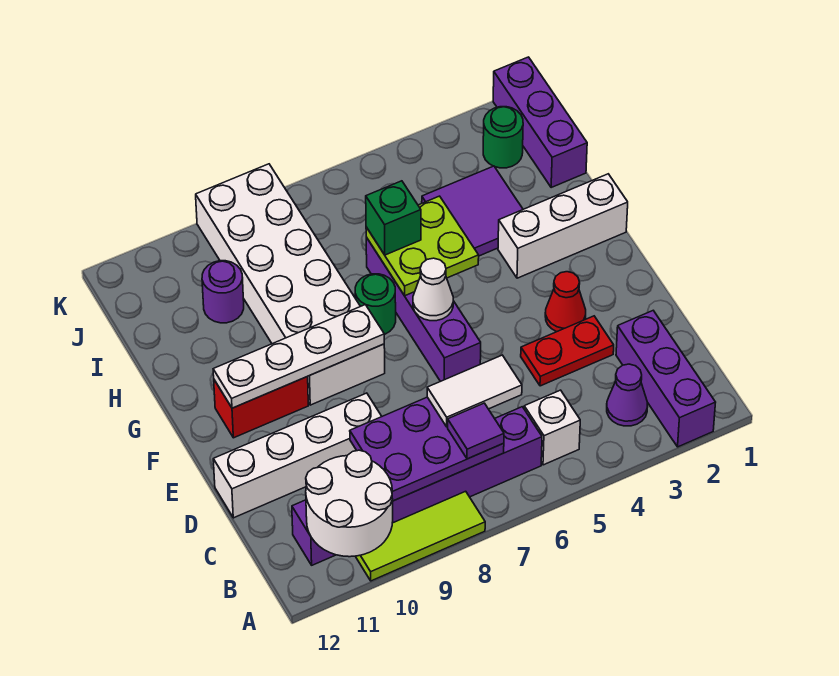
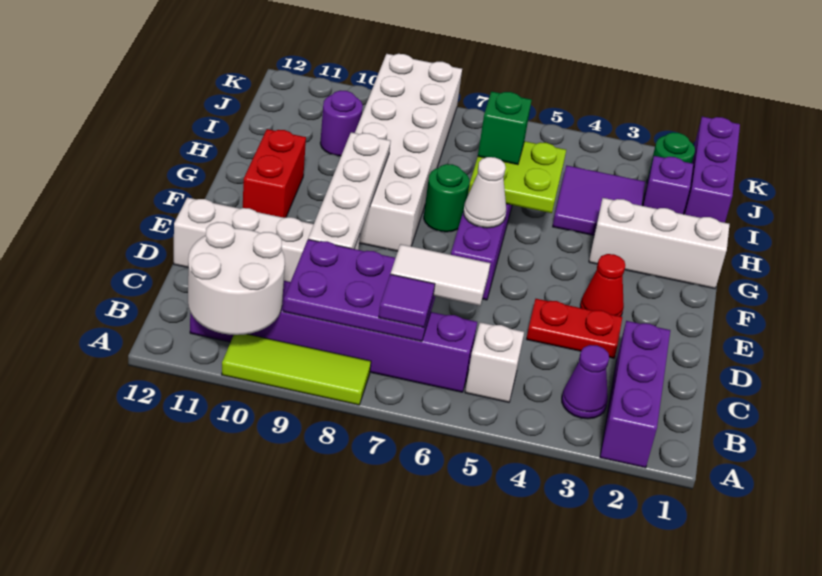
white 1x4 plate [213,305,384,408] -> white 1x4 plate turned to [308,132,391,249]
red 1x2 brick [214,377,308,438] -> red 1x2 brick turned to [243,129,306,218]
none -> purple 1x1 brick [643,156,693,214]

